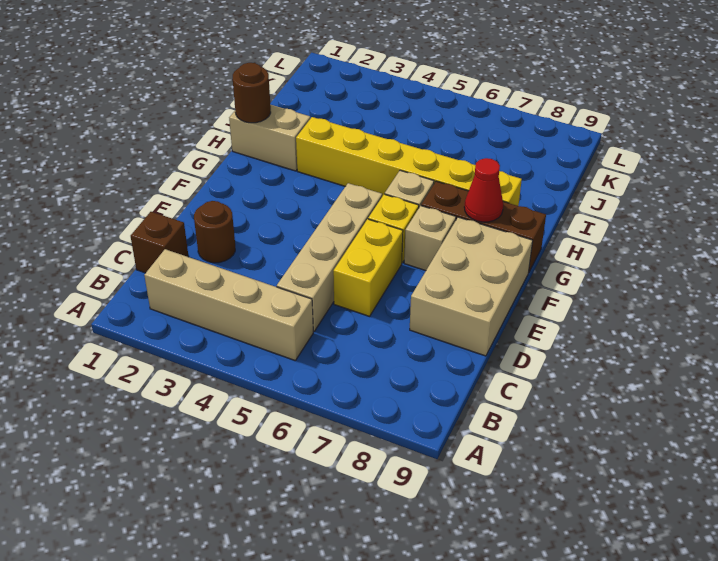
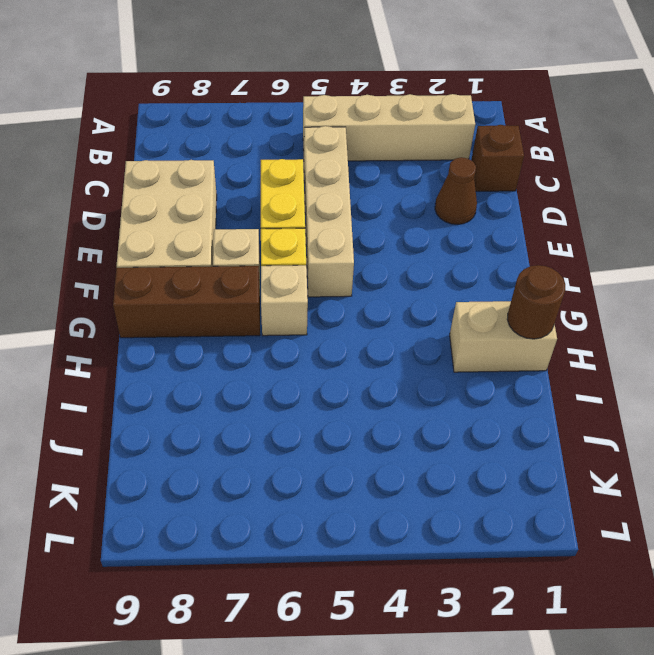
brown 1x1 round brick [194,201,235,263] -> brown 1x1 cone [435,157,477,224]
red 1x1 cone [464,158,503,222] -> none
yellow 1x6 brick [296,117,522,206] -> none

